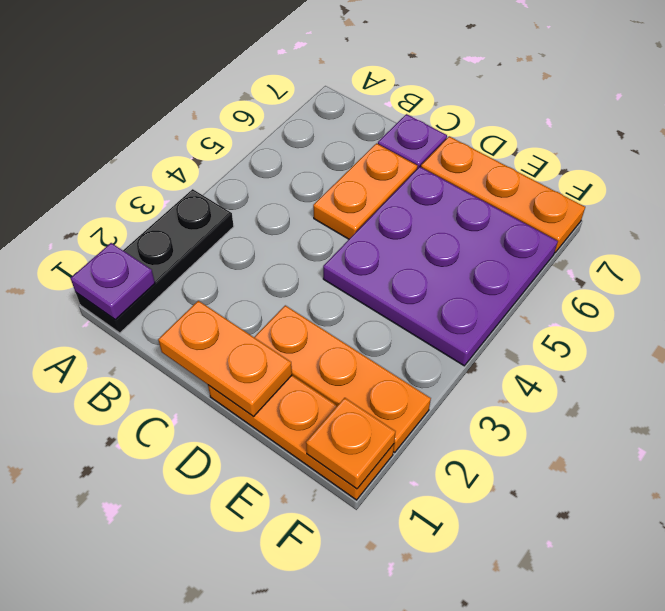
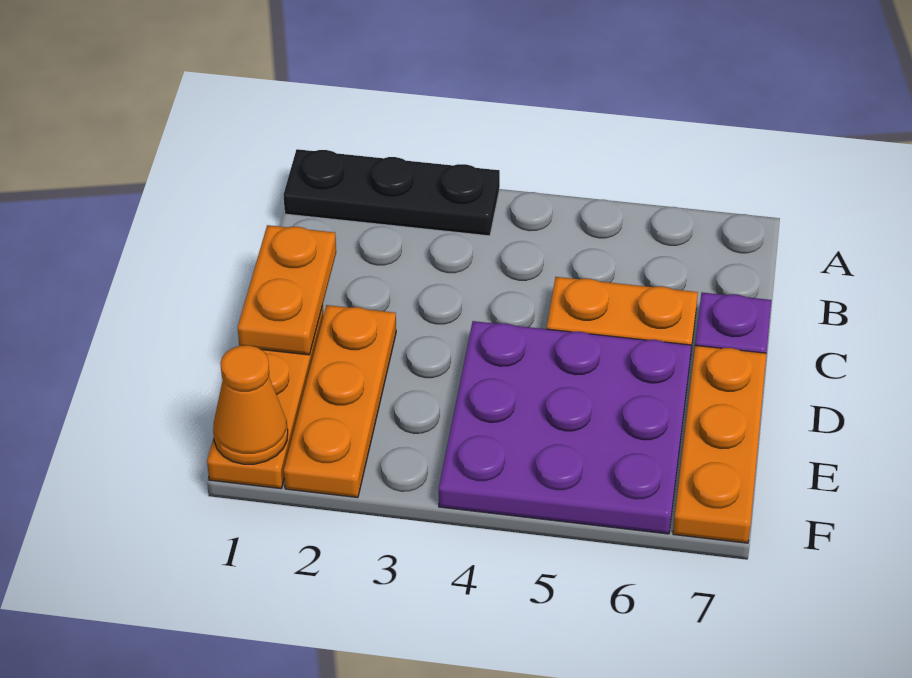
purple 1x1 plate [71,243,155,320] -> none
orange 1x1 plate [306,398,396,489] -> orange 1x1 cone [213,345,288,464]

